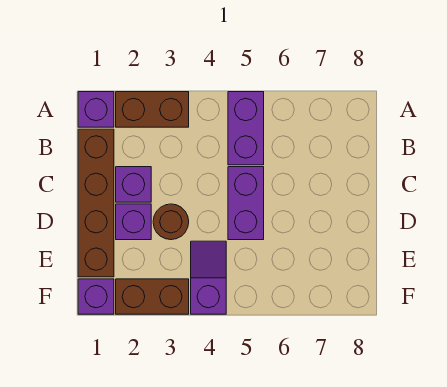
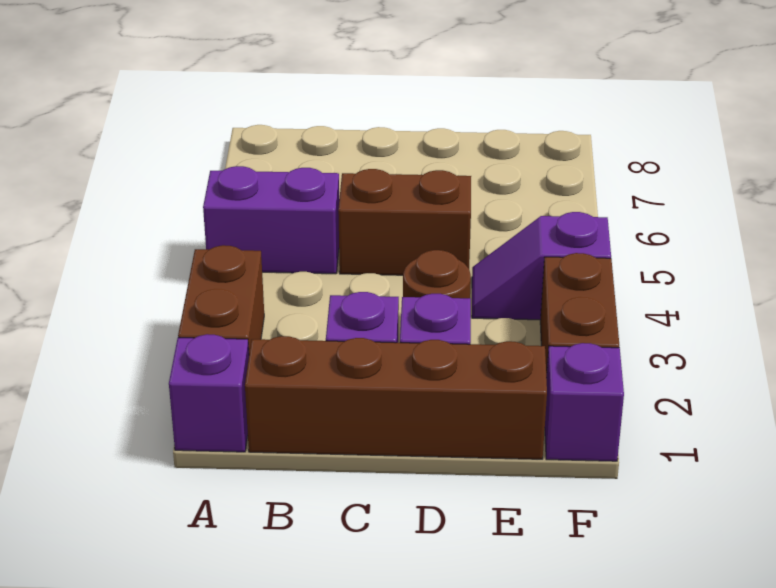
purple 1x2 brick [228,167,264,240] -> brown 1x2 brick [338,169,471,275]

